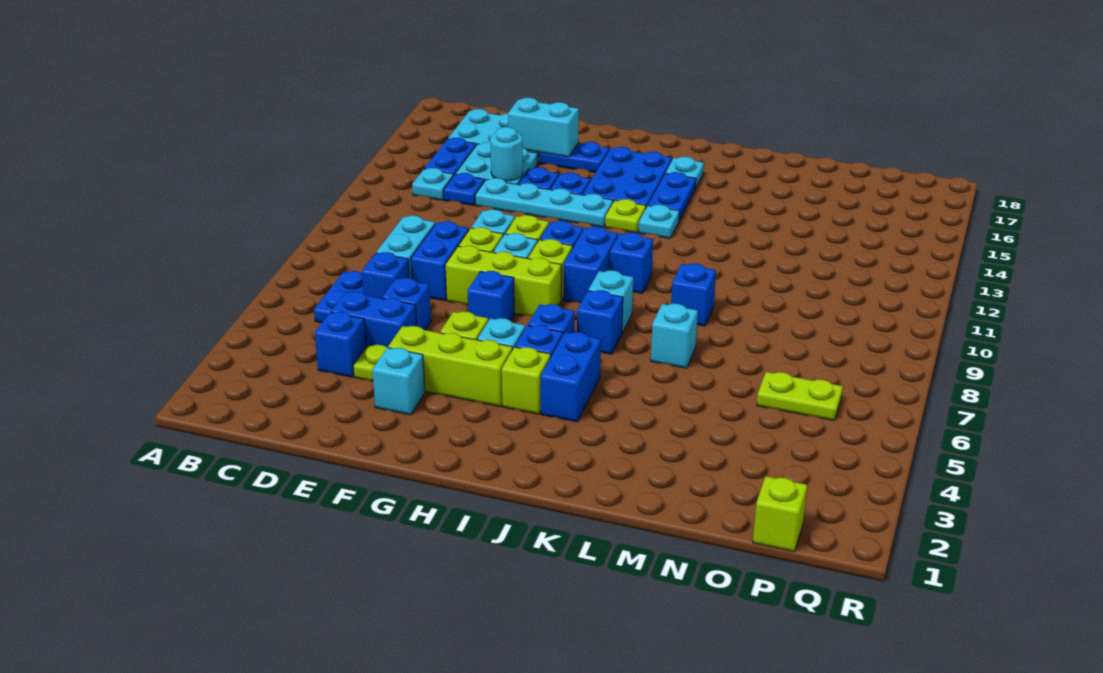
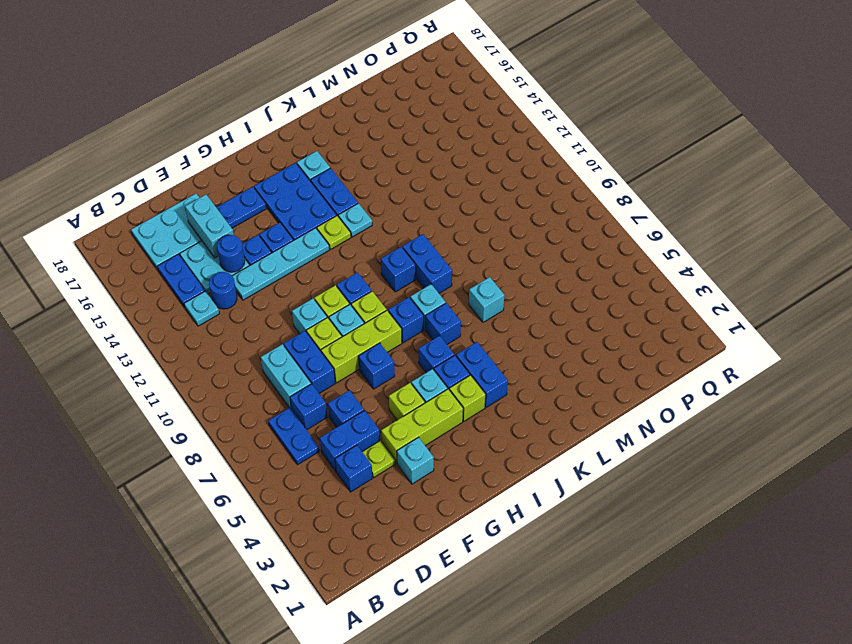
blue 1x1 plate [444,173,485,205] -> blue 1x1 round brick [209,272,237,309]
cyan 1x1 round brick [490,127,523,181] -> blue 1x1 round brick [217,235,245,272]
cyan 1x2 brick [508,98,579,157] -> cyan 1x2 brick turned to [185,195,234,258]
blue 1x2 brick [563,227,618,303] -> blue 1x2 brick moved to [403,234,452,293]
blue 1x1 brick [671,264,716,326] -> blue 1x1 brick moved to [388,297,424,343]
lime 1x2 plate [757,372,843,420] -> none
lime 1x1 brick [753,476,807,552] -> none

